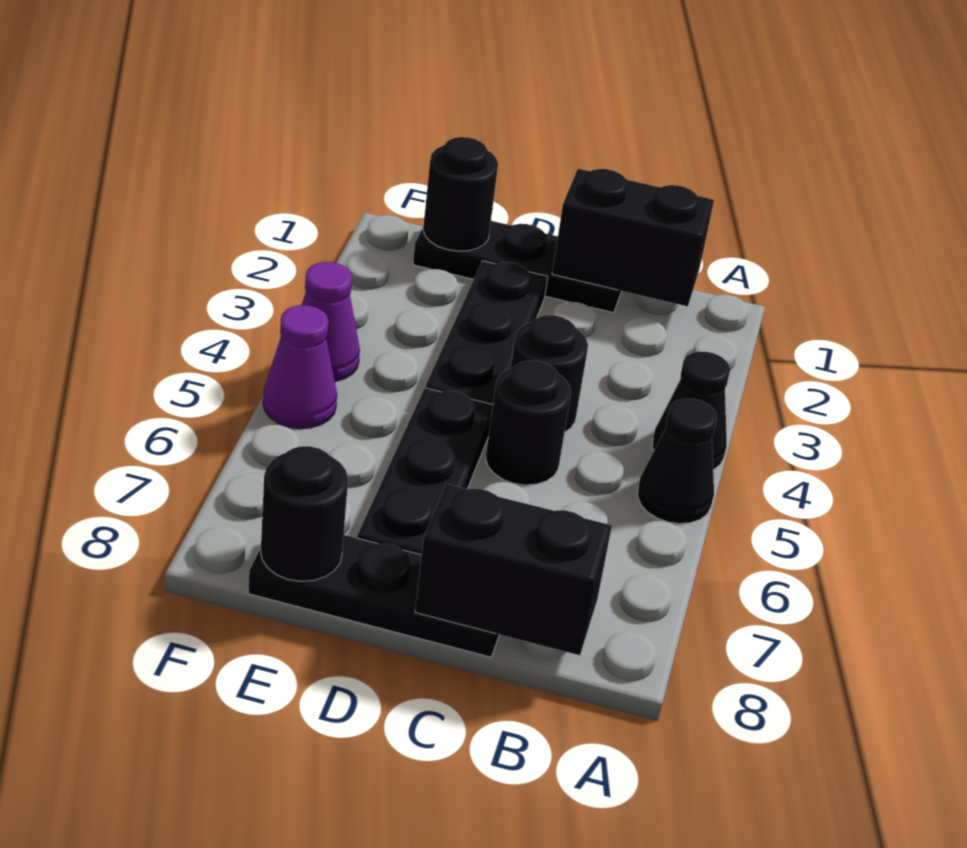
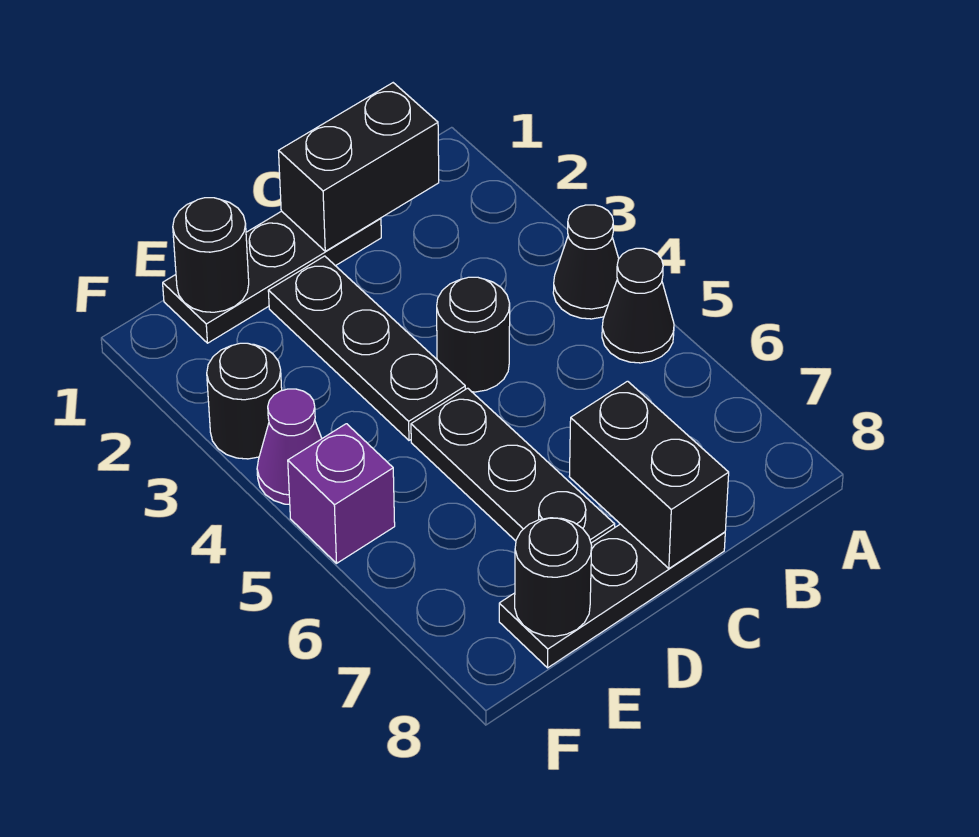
black 1x2 brick [415,484,612,655] -> black 1x2 brick turned to [569,381,729,568]
black 1x1 round brick [486,361,571,485] -> black 1x1 round brick moved to [207,343,282,459]
purple 1x1 cone [263,305,337,429] -> purple 1x1 brick [288,424,395,563]

